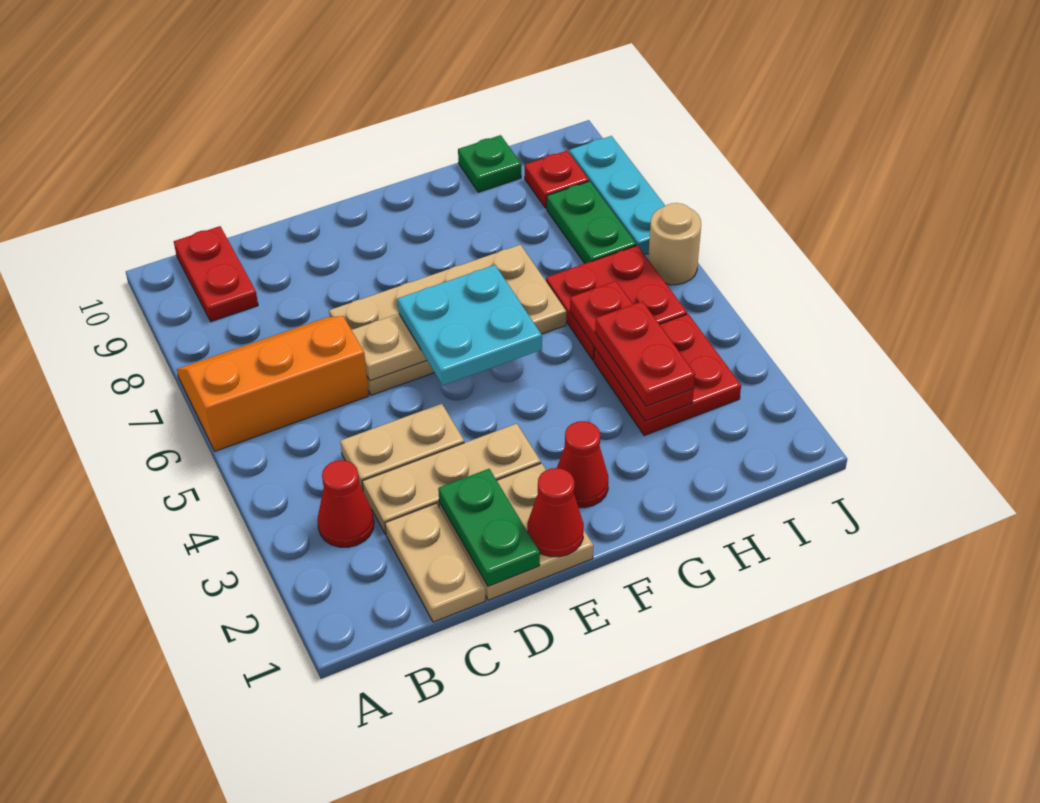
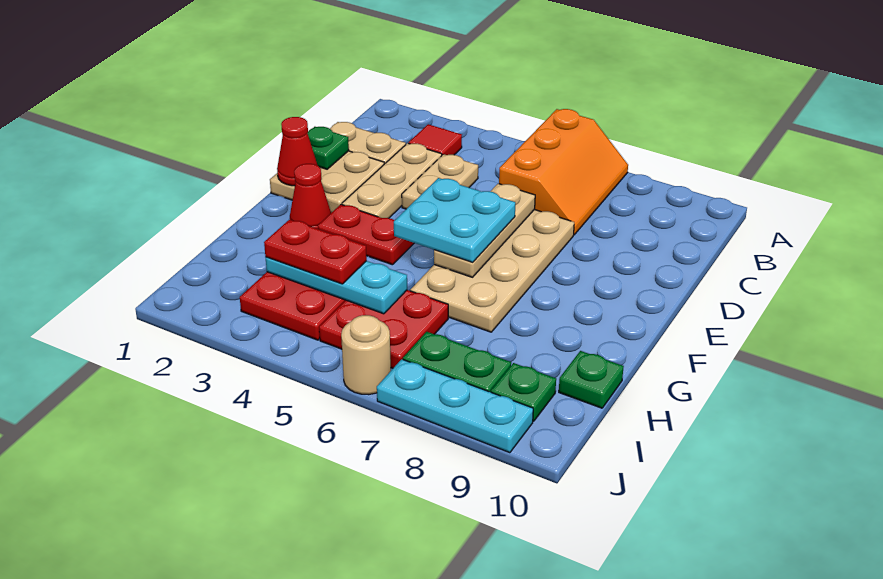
red 1x1 cone [318,460,374,547] -> red 1x1 tile [409,124,462,155]
red 1x2 plate [174,226,258,322] -> red 1x2 plate moved to [318,205,414,265]
green 1x2 plate [438,469,540,586] -> green 1x1 plate [307,127,349,169]
red 1x3 plate [570,281,694,421] -> cyan 1x3 plate [265,257,407,314]
red 1x1 plate [525,151,589,208] -> green 1x1 plate [491,363,556,421]

